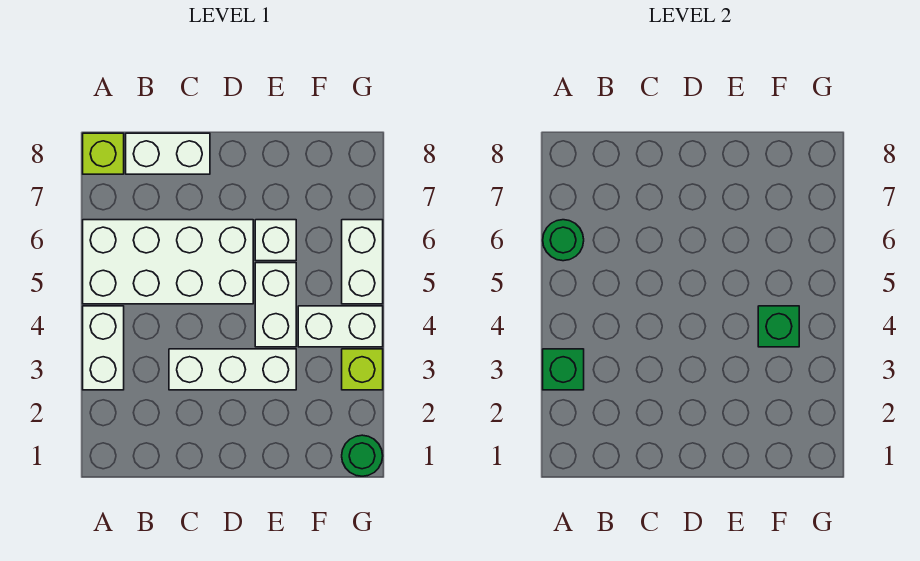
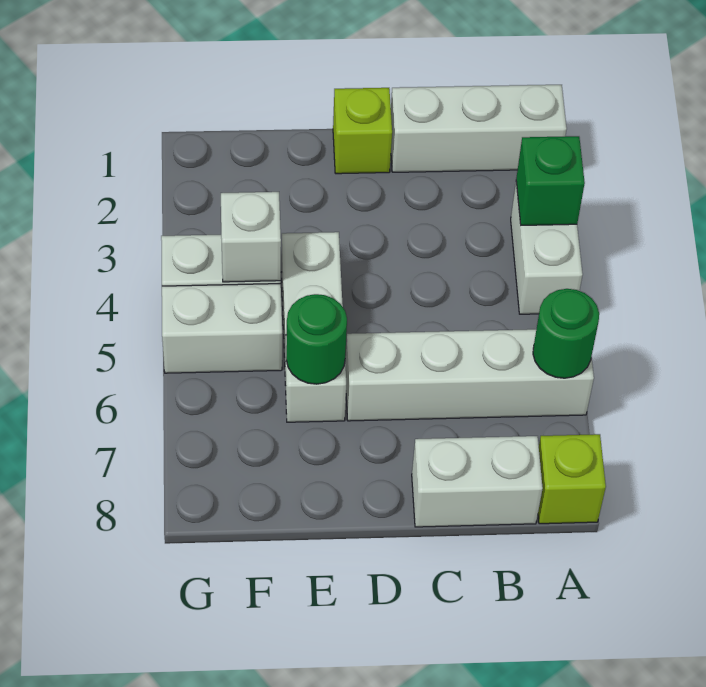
white 2x4 brick [83,220,253,304] -> white 1x4 brick [345,329,594,421]
white 1x3 brick [169,349,296,390] -> white 1x3 brick moved to [391,85,567,172]
green 1x1 brick [758,306,799,347] -> white 1x1 brick [221,192,281,282]
green 1x1 round brick [342,435,383,476] -> green 1x1 round brick moved to [286,294,347,384]
lime 1x1 brick [342,349,383,390] -> lime 1x1 brick moved to [333,88,392,174]
white 1x2 brick [342,220,383,304] -> white 1x2 brick turned to [162,284,282,373]

